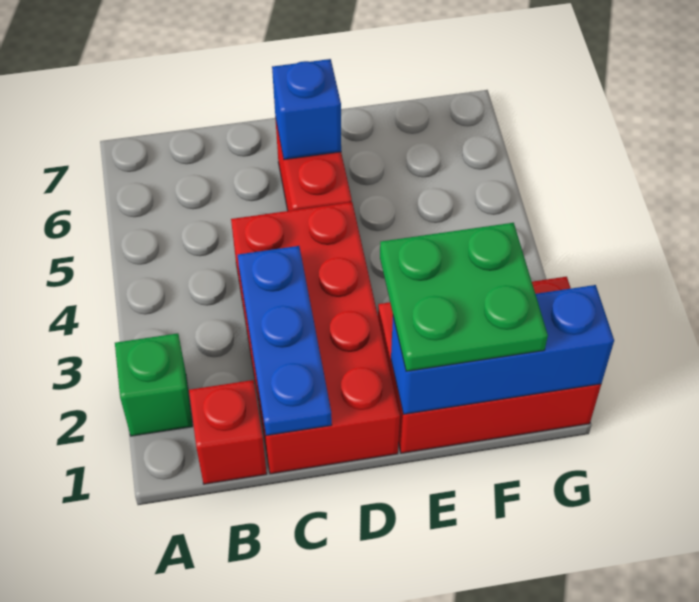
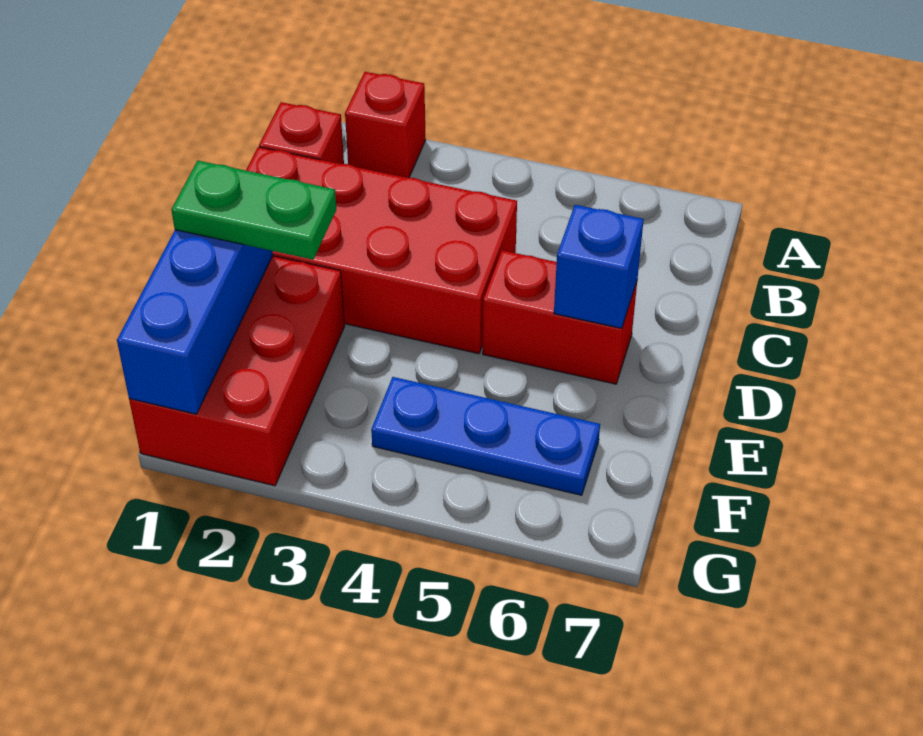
green 1x1 brick [115,333,193,436] -> red 1x1 brick [345,72,426,178]
blue 1x3 plate [238,246,332,436] -> blue 1x3 plate moved to [371,377,600,495]
green 2x2 plate [380,223,548,371] -> green 1x2 plate [171,161,336,260]

